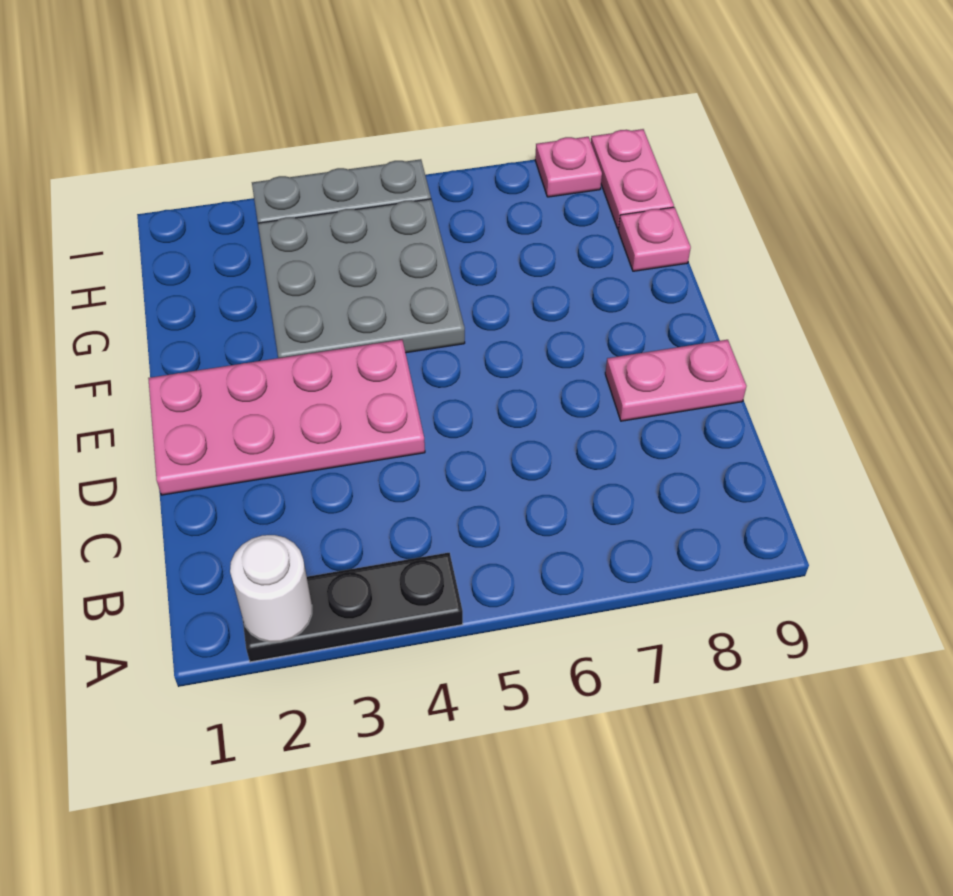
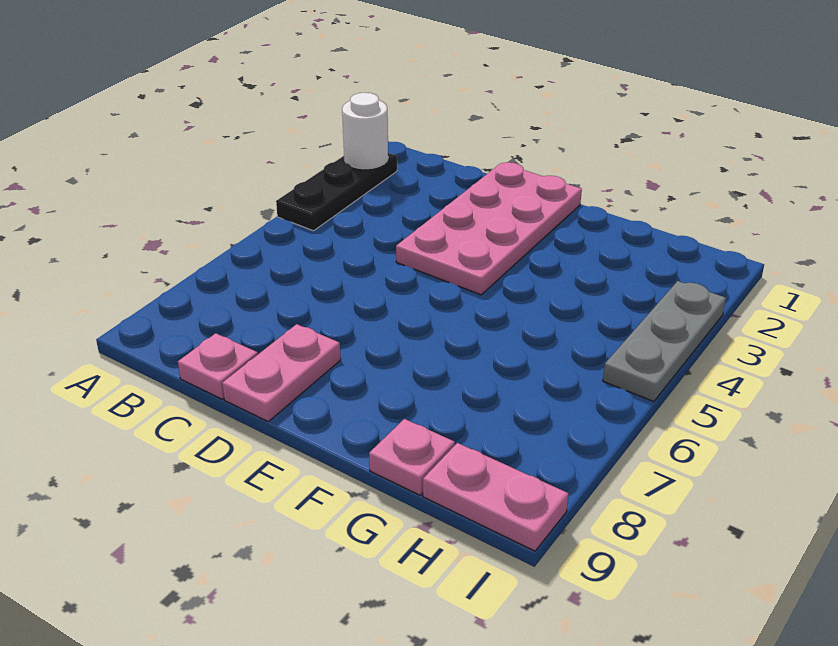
grey 3x3 plate [258,199,465,358] -> none
pink 1x1 plate [535,137,602,197] -> pink 1x1 plate moved to [178,333,258,399]

